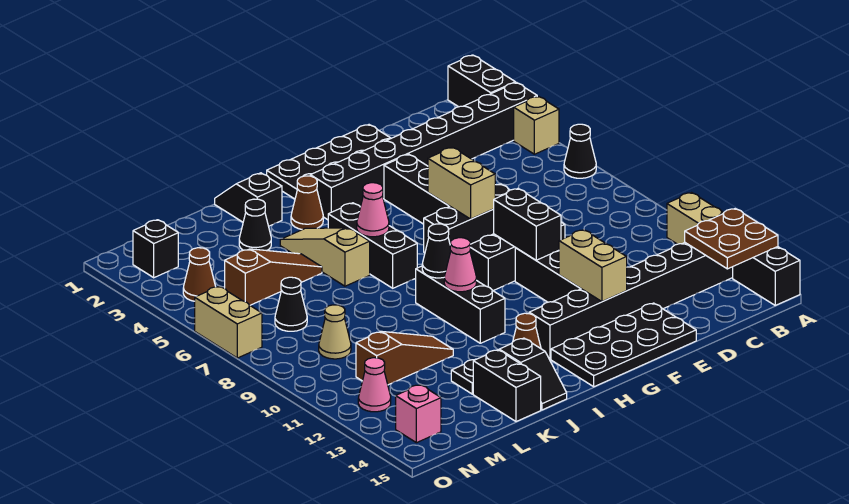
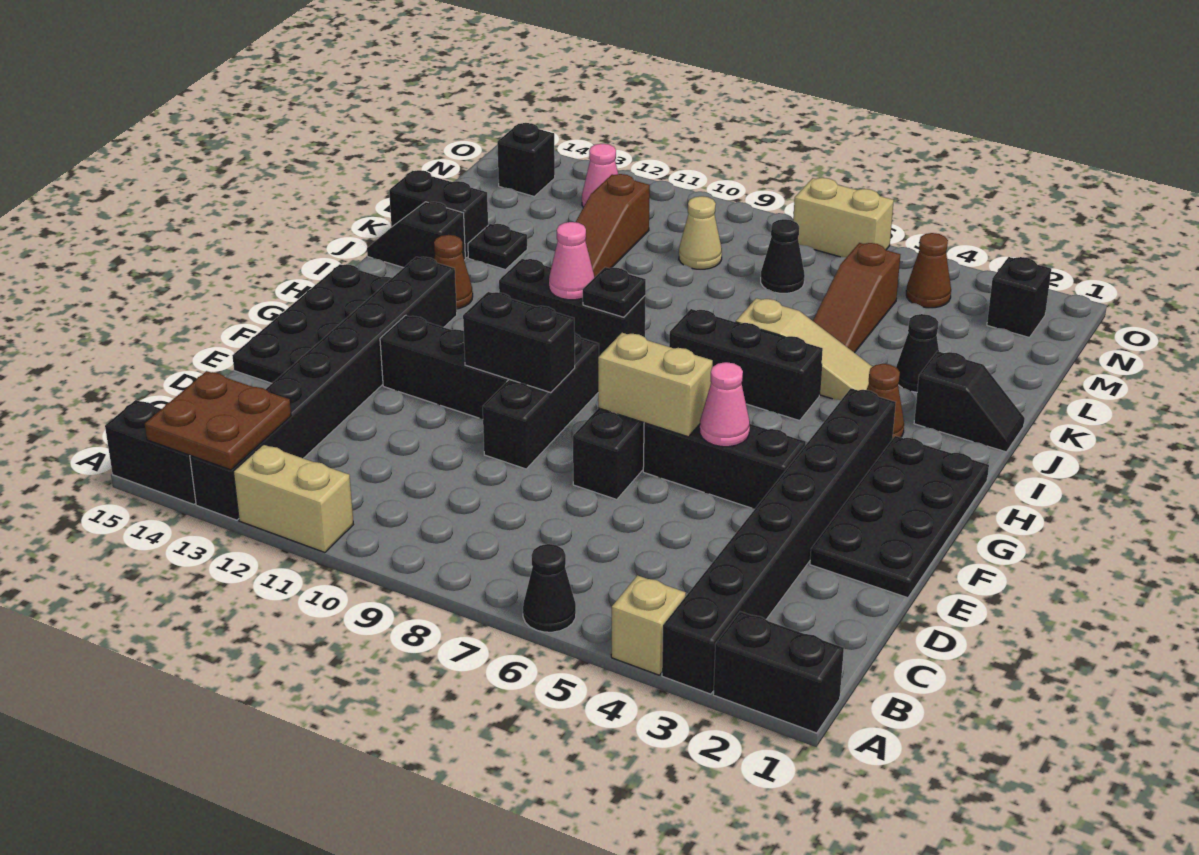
tan 1x2 brick [559,230,627,302] -> none
pink 1x1 cone [357,183,389,237] -> pink 1x1 cone moved to [700,362,750,447]
black 1x1 cone [422,224,451,278] -> black 1x1 plate [583,267,646,317]
pink 1x1 brick [396,385,441,443] -> black 1x1 brick [497,123,555,196]

